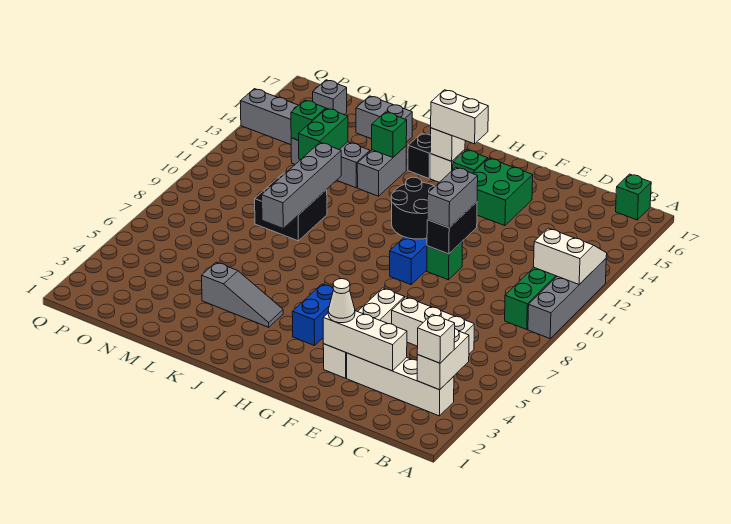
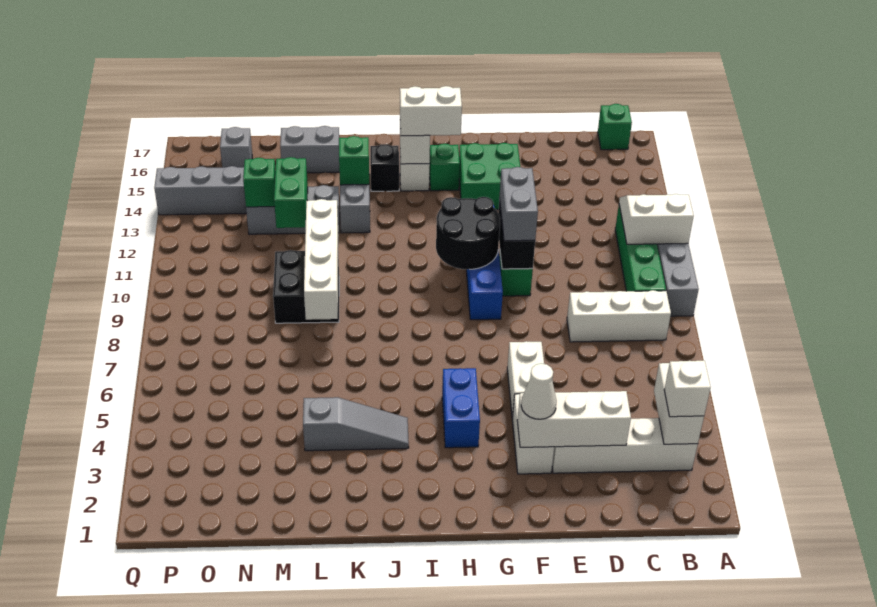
white 1x3 brick [392,297,474,354] -> white 1x3 brick moved to [567,290,671,342]
grey 1x4 brick [262,143,341,228] -> white 1x4 brick [304,199,338,320]

